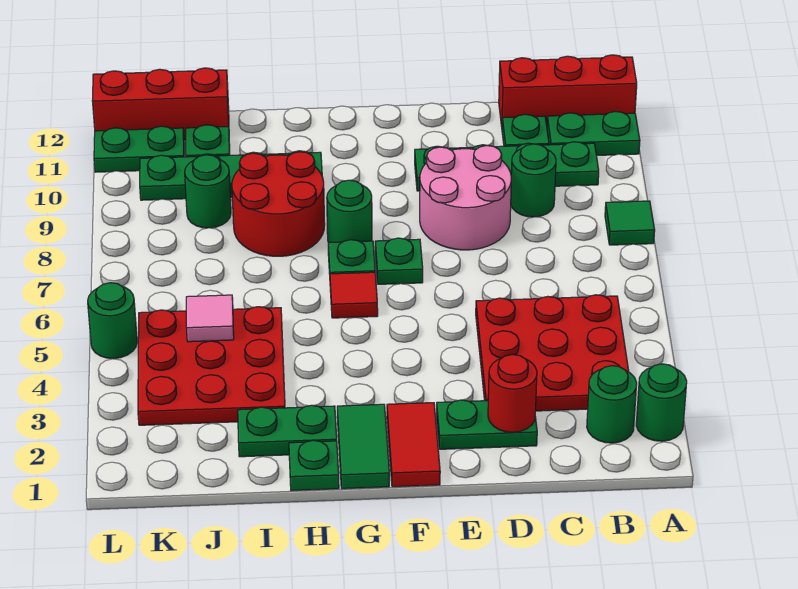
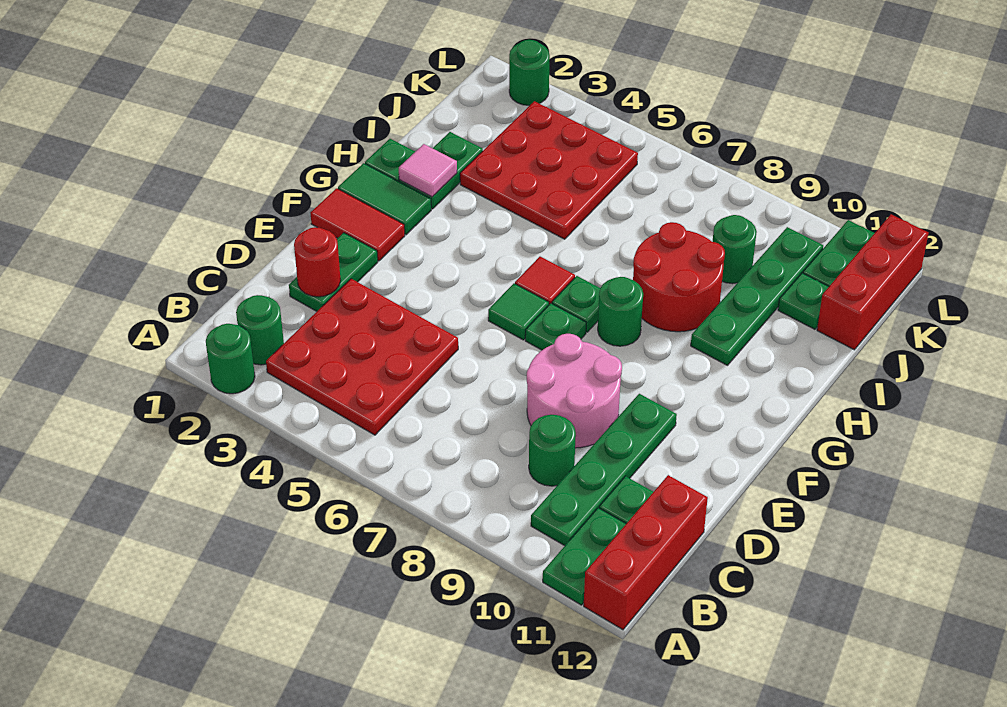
green 1x1 tile [605,201,655,245] -> green 1x1 tile moved to [488,284,549,340]
pink 1x1 tile [186,295,234,342] -> pink 1x1 tile moved to [399,144,457,197]
green 1x1 round brick [88,283,137,359] -> green 1x1 round brick moved to [509,40,550,106]

